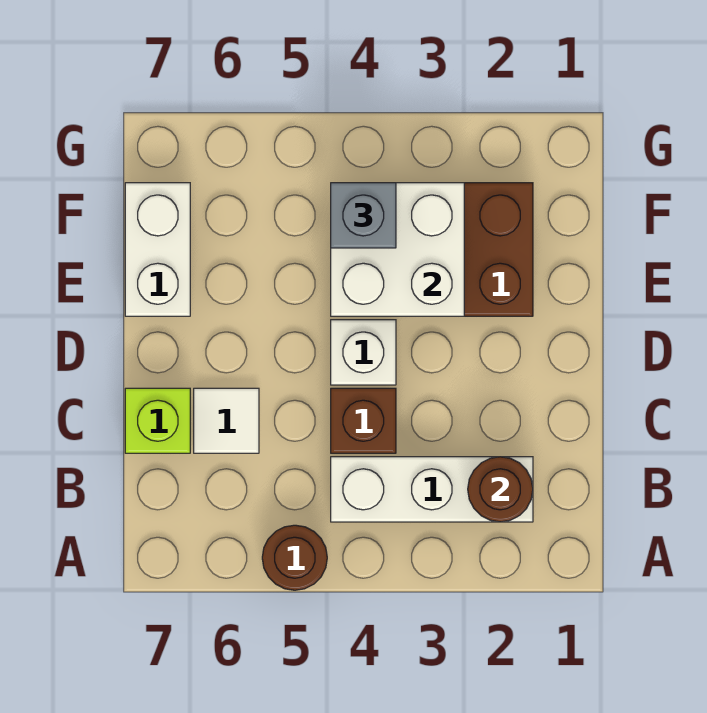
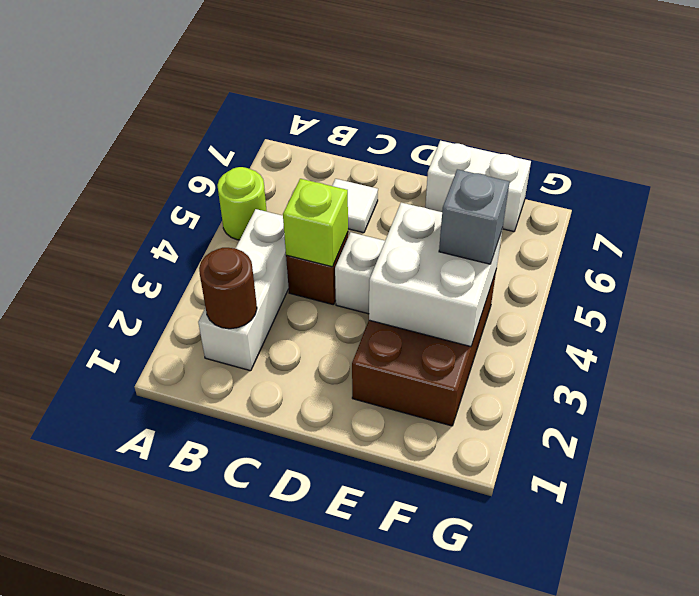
brown 1x1 round brick [262,525,327,590] -> lime 1x1 round brick [217,167,267,240]
lime 1x1 brick [125,388,190,453] -> lime 1x1 brick moved to [283,179,348,267]

